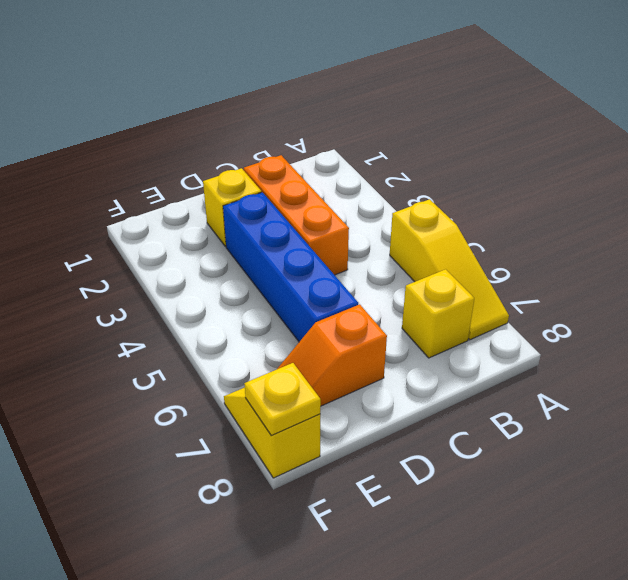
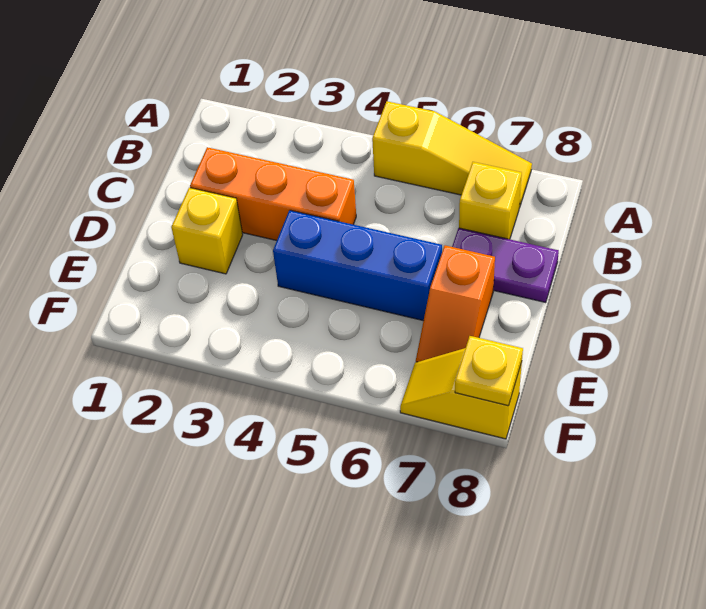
none -> purple 1x2 plate [452,228,559,303]
blue 1x4 brick [223,192,358,342] -> blue 1x3 brick [273,210,442,321]

